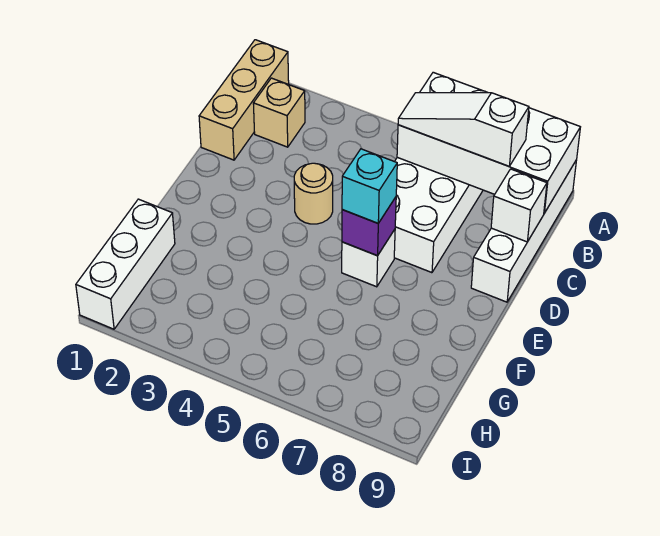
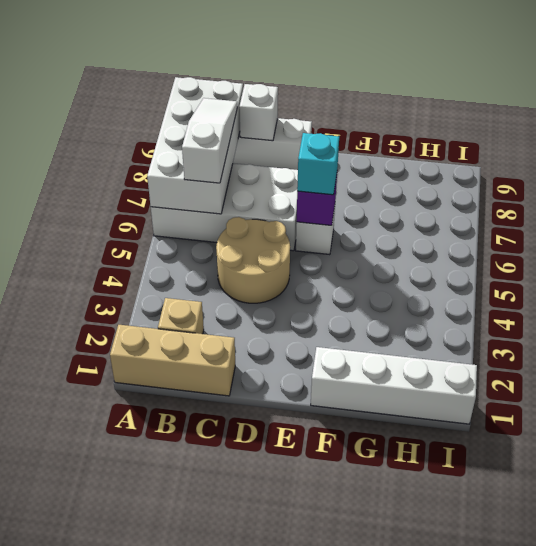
white 1x3 slope [398,93,529,166] -> white 1x3 slope turned to [182,98,237,183]
tan 1x1 round brick [294,163,333,224] -> tan 2x2 round brick [216,217,290,303]
white 1x3 brick [76,199,175,329] -> white 1x4 brick [311,347,477,424]

